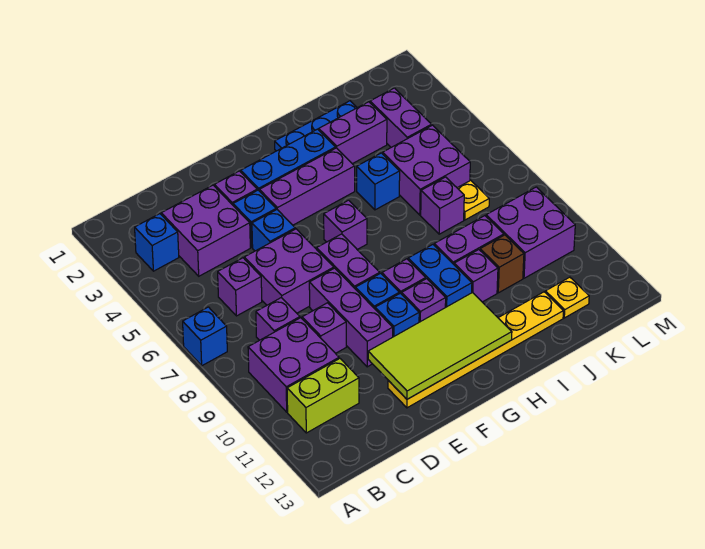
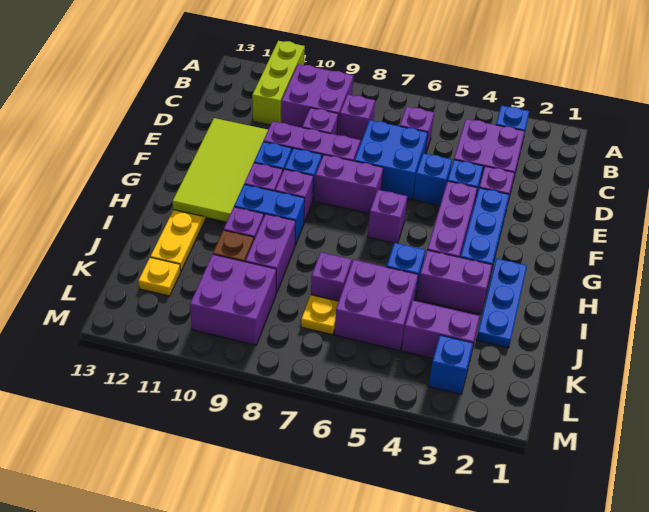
blue 1x1 brick [183,307,227,366] -> blue 1x1 brick moved to [429,335,473,394]
lime 1x2 brick [287,359,359,433] -> lime 1x3 brick [252,41,305,125]
purple 2x2 brick [244,229,334,313] -> blue 2x2 brick [354,120,428,199]
purple 1x2 brick [319,102,387,164] -> purple 1x2 brick turned to [417,250,492,314]

